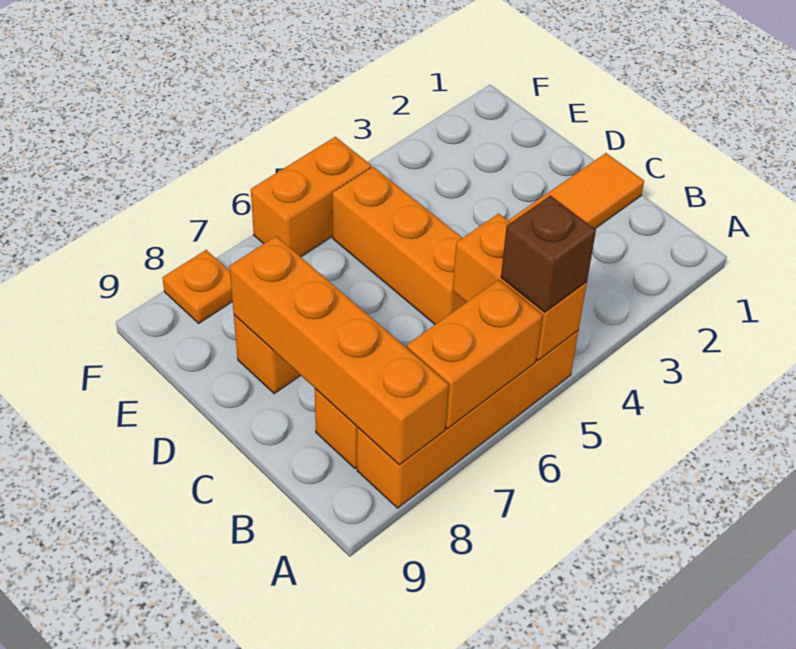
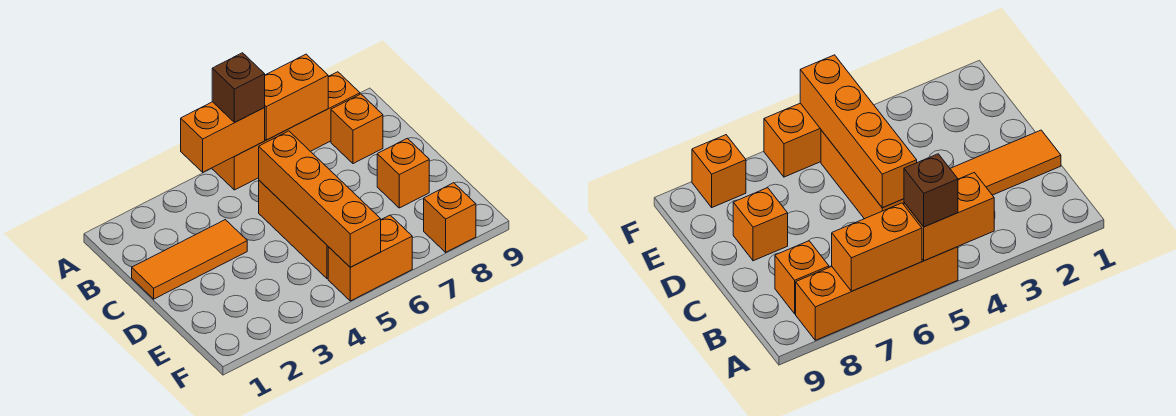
orange 1x2 brick [453,213,587,361] -> orange 1x2 brick turned to [181,102,265,172]
orange 1x4 brick [229,236,448,465] -> orange 1x4 brick moved to [259,131,381,267]
orange 1x1 plate [163,250,233,323] -> orange 1x1 brick [424,183,476,252]

